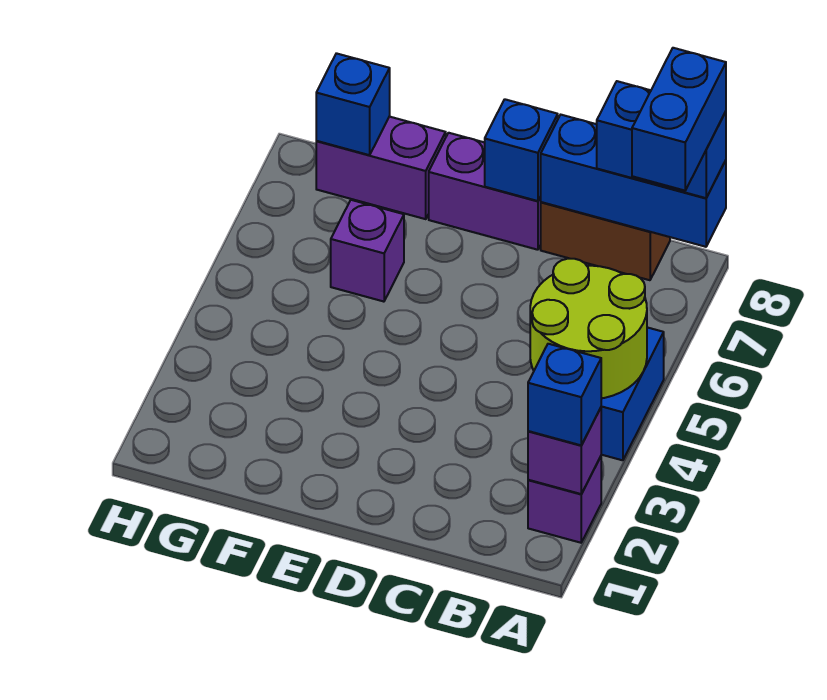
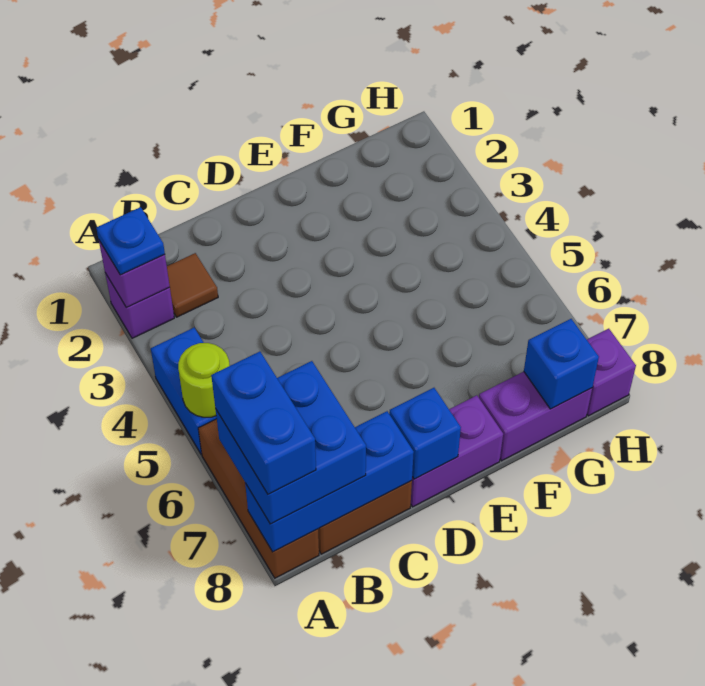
blue 1x1 brick [528,344,601,445] -> blue 1x1 plate [96,207,165,275]
lime 2x2 round brick [530,259,647,398] -> lime 1x1 round brick [178,343,230,417]
none -> brown 1x3 brick [198,419,319,578]
blue 1x2 brick [597,81,726,198] -> blue 2x2 brick [216,361,366,524]
none -> brown 1x1 tile [167,253,218,317]
purple 1x1 brick [331,200,404,302] -> purple 1x1 brick moved to [587,329,636,416]

